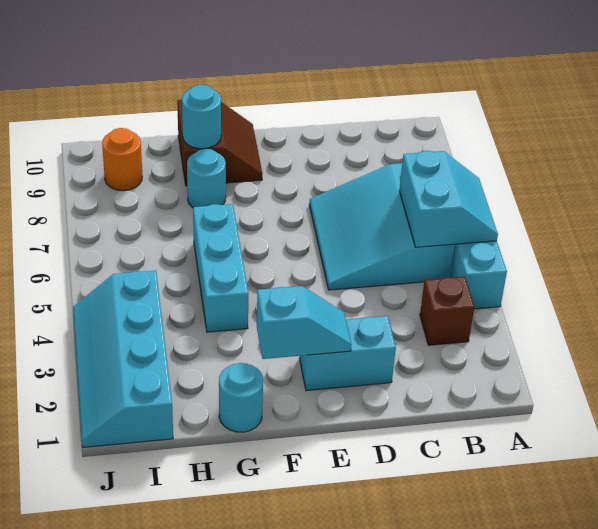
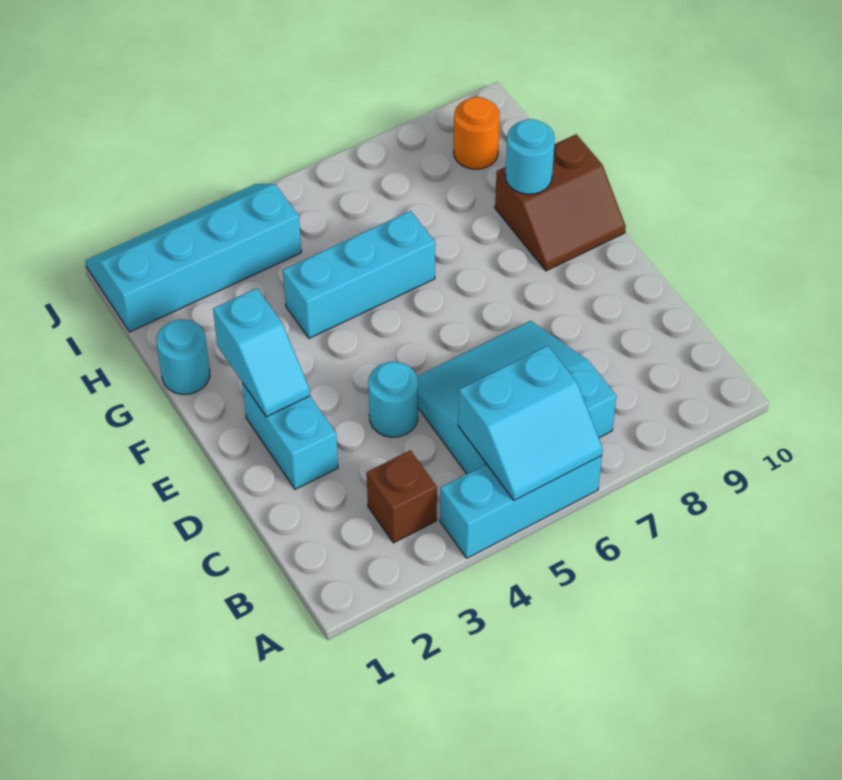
cyan 1x1 round brick [187,149,226,208] -> cyan 1x1 round brick moved to [368,362,418,437]

